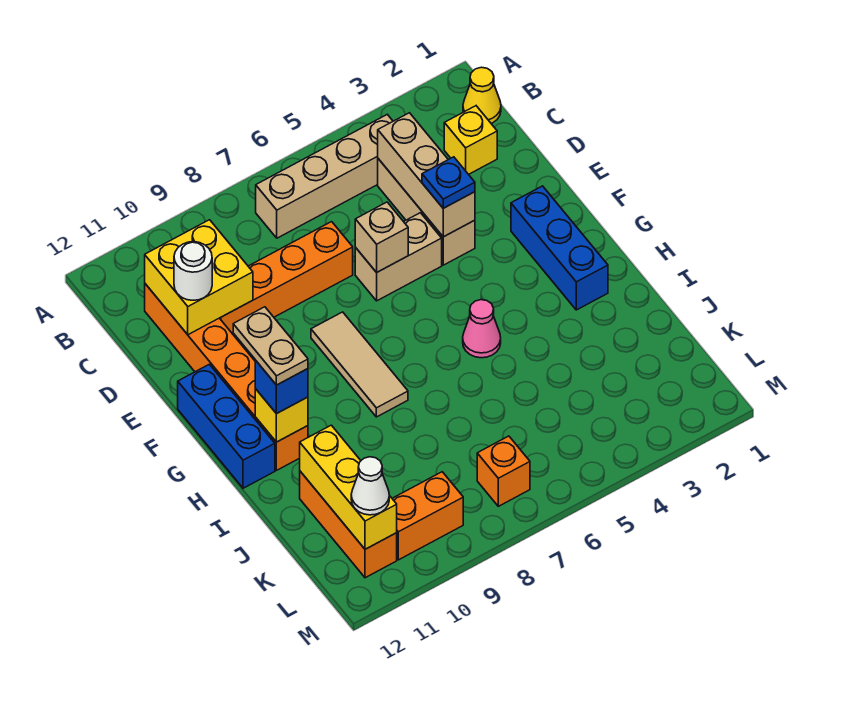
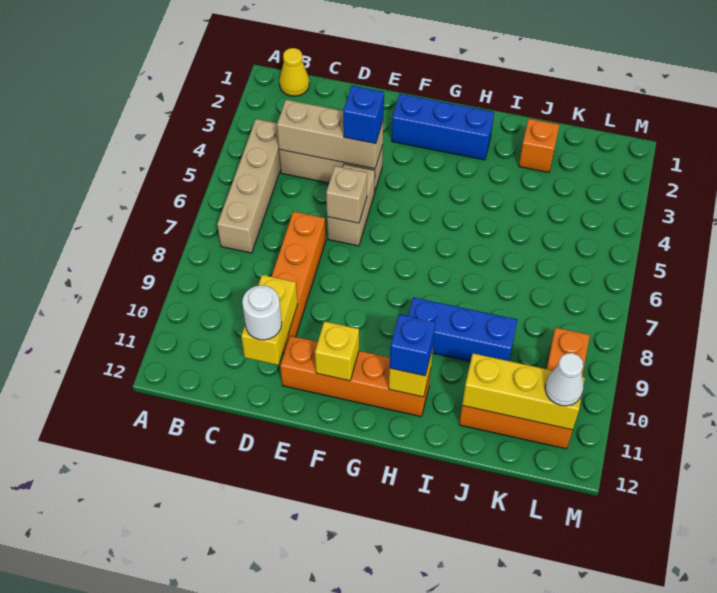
yellow 1x1 brick [444,106,497,174] -> yellow 1x1 brick moved to [315,321,359,381]
yellow 2x2 brick [145,220,253,335] -> yellow 1x2 brick [241,275,298,365]
orange 1x6 brick [145,284,308,470] -> orange 1x4 brick [280,336,431,416]
blue 1x1 plate [422,157,475,208] -> blue 1x1 brick [343,86,384,144]
tan 1x3 tile [311,312,408,417] -> none
blue 1x3 brick [178,364,275,488] -> blue 1x3 brick moved to [408,297,517,362]
tan 1x2 plate [233,307,308,385] -> none
pink 1x1 cone [463,300,501,358] -> none
orange 1x1 brick [477,436,530,506] -> orange 1x1 brick moved to [519,119,559,172]

